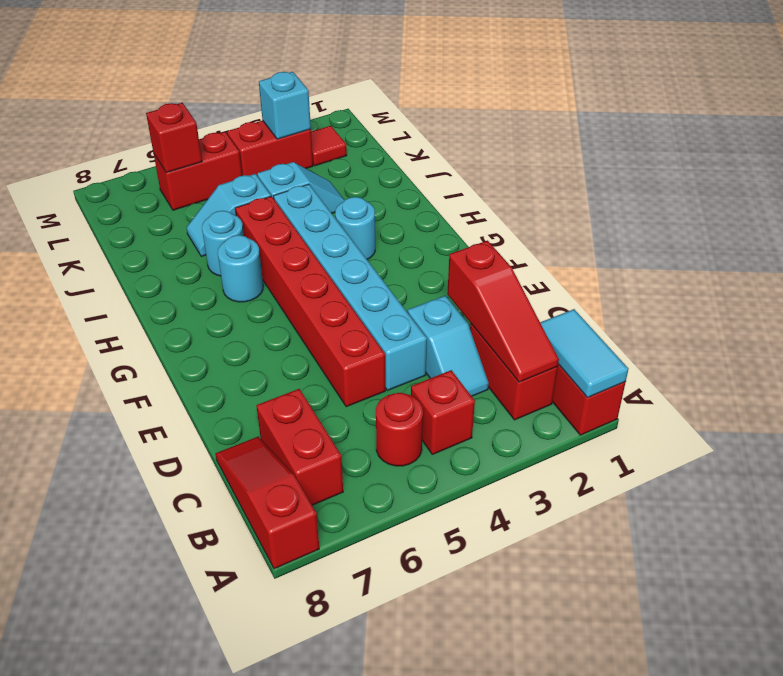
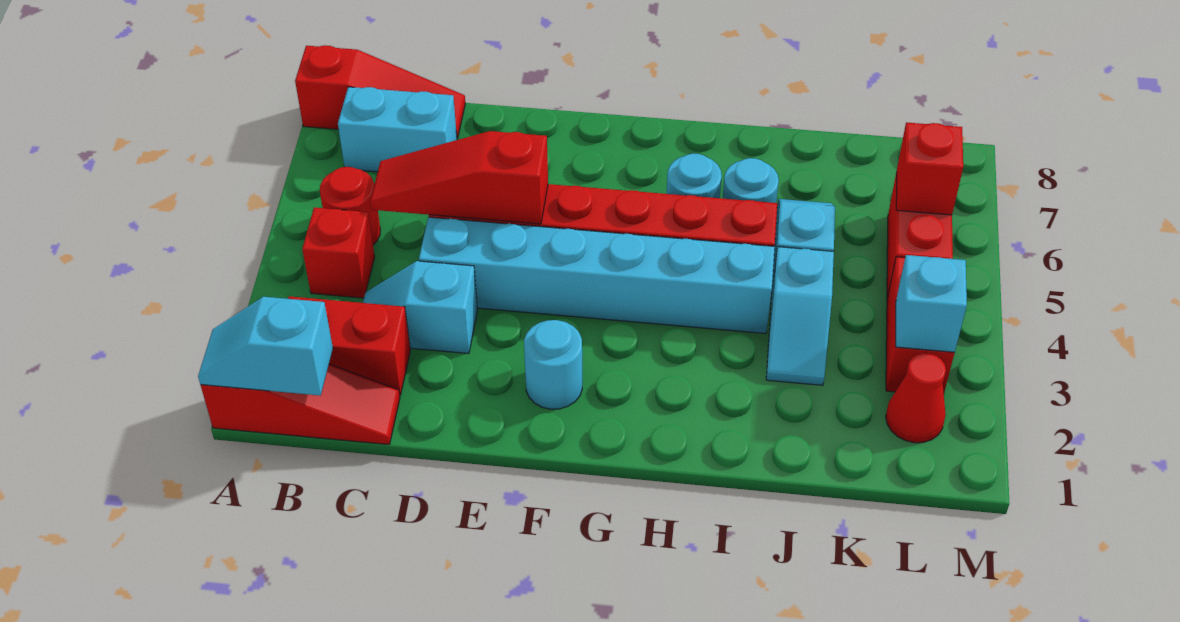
cyan 1x2 tile [540,309,628,398] -> cyan 1x2 slope [198,297,333,396]
red 1x3 slope [447,241,559,382] -> red 1x3 slope moved to [370,131,548,224]
red 1x2 brick [256,389,343,505] -> cyan 1x2 brick [338,87,457,172]
cyan 1x1 round brick [335,197,375,259] -> cyan 1x1 round brick moved to [524,320,582,409]
red 1x1 tile [311,126,347,166] -> red 1x1 cone [886,353,946,443]

